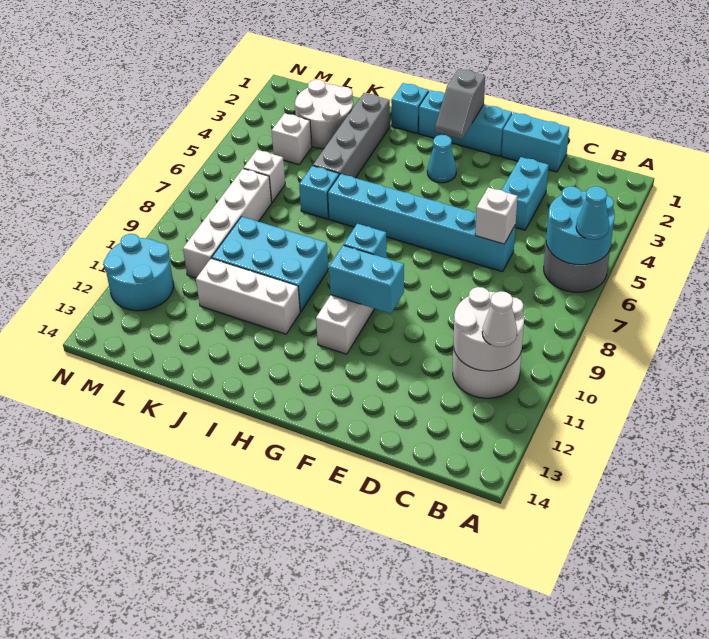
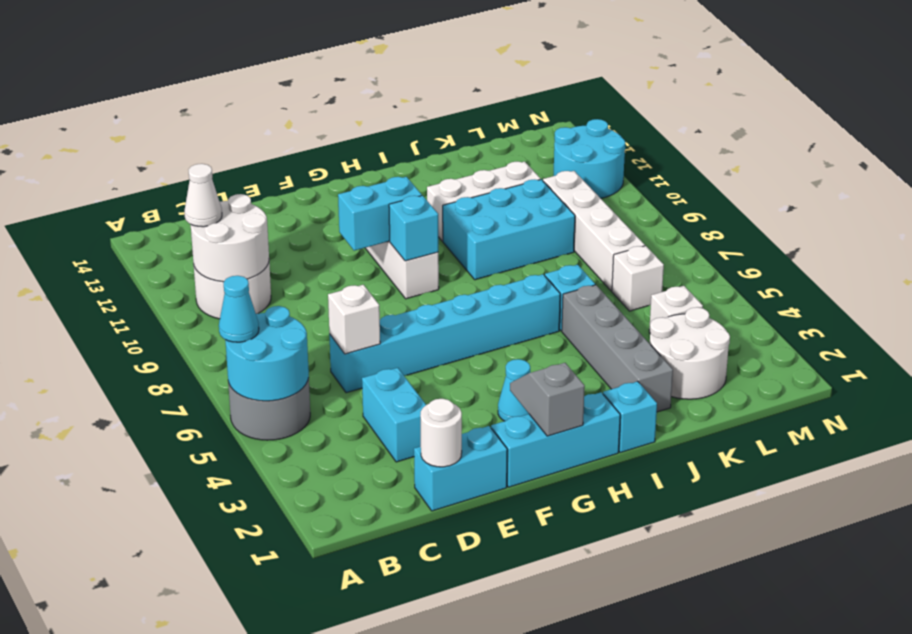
none -> white 1x1 round brick [420,399,462,467]

